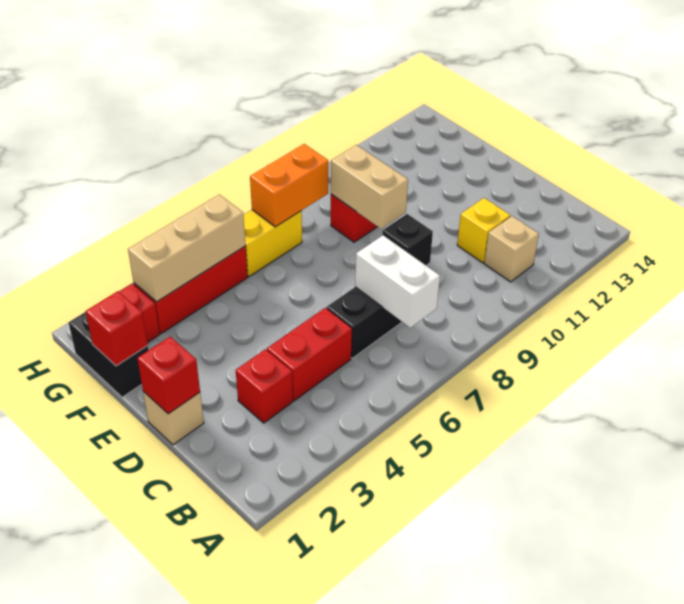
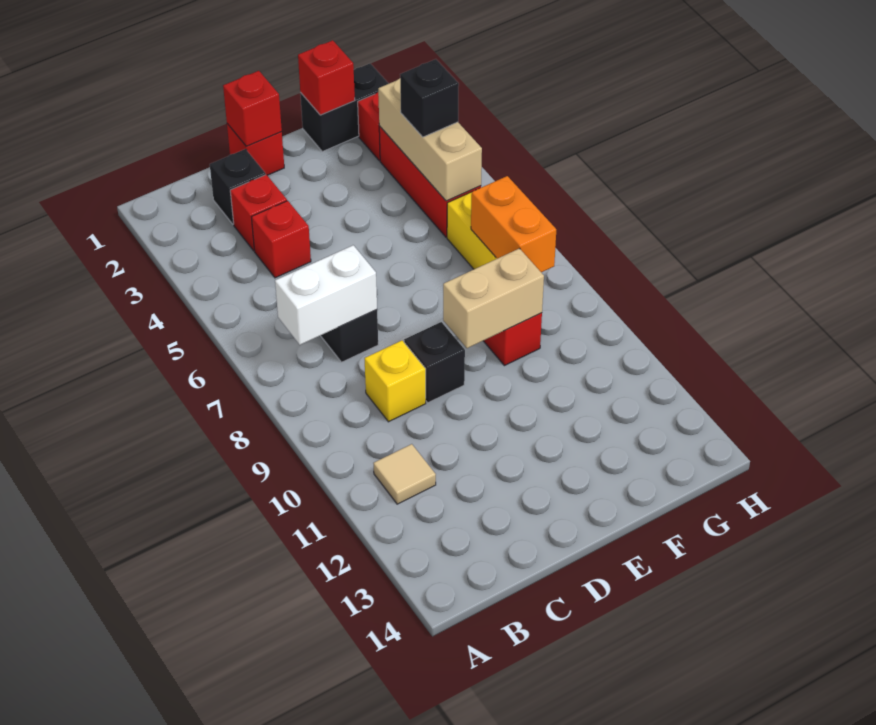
tan 1x1 brick [484,216,539,282] -> tan 1x1 tile [373,444,436,504]
none -> black 1x1 brick [210,149,266,224]
red 1x2 brick [267,308,352,401] -> red 1x1 brick [252,201,311,278]
yellow 1x1 brick [457,198,510,263] -> yellow 1x1 brick moved to [365,341,426,422]
tan 1x1 brick [143,391,204,445] -> red 1x1 brick [227,124,284,175]
none -> black 1x1 brick [400,59,459,137]

